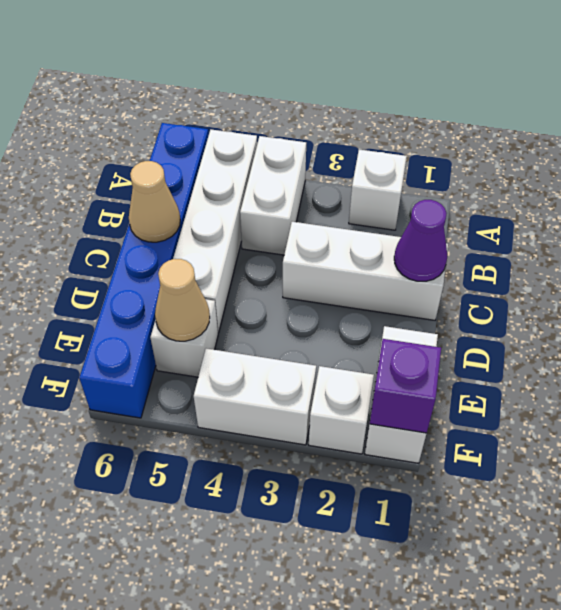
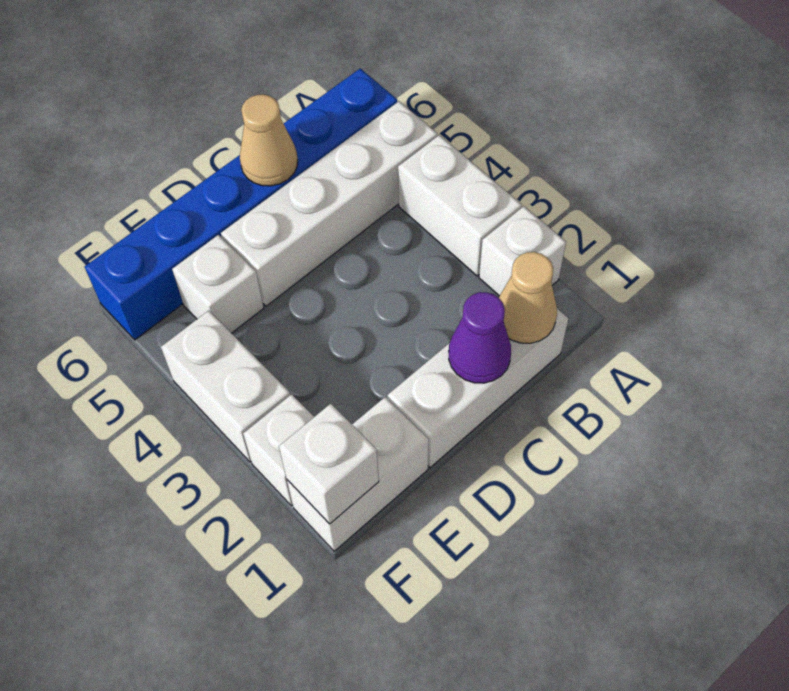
white 1x2 brick [240,136,306,255] -> white 1x2 brick turned to [398,135,522,276]
white 1x3 brick [283,222,448,320] -> white 1x3 brick turned to [388,309,568,468]
tan 1x1 cone [155,259,210,341] -> tan 1x1 cone moved to [499,252,557,343]
purple 1x1 brick [370,339,441,433] -> white 1x1 brick [279,404,379,524]

